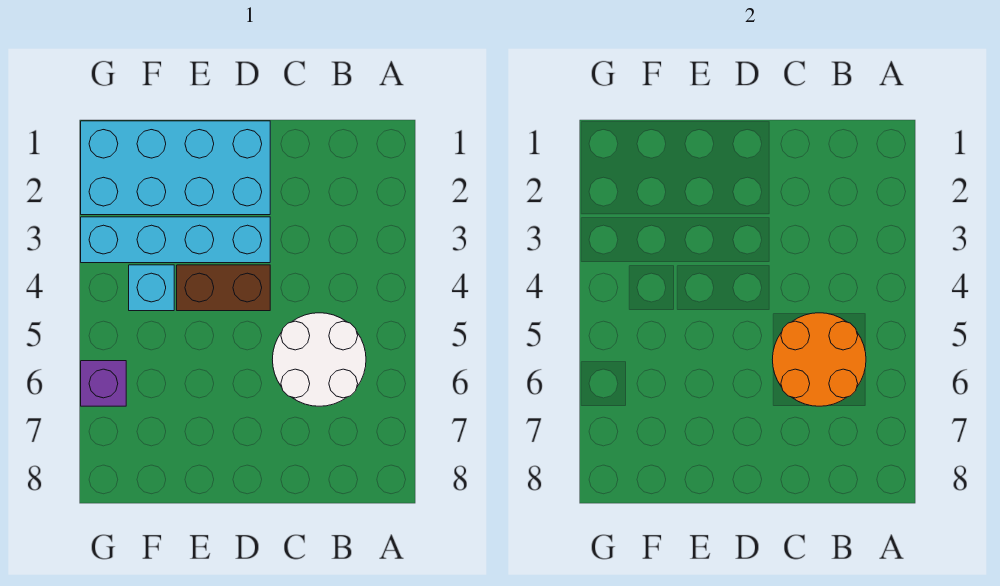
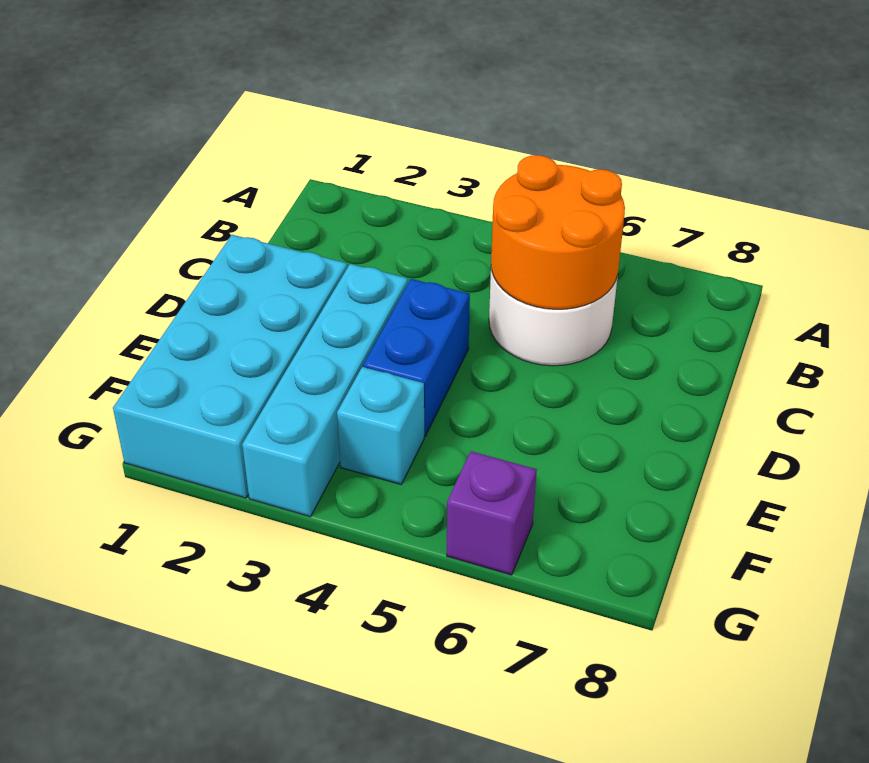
brown 1x2 brick [177,265,270,311] -> blue 1x2 brick [363,279,470,436]

